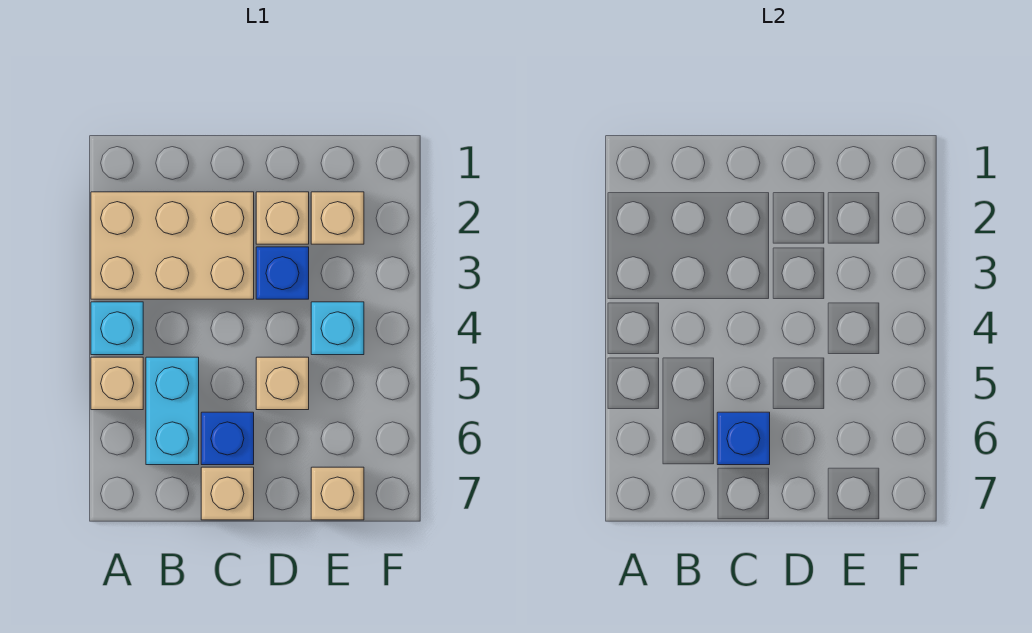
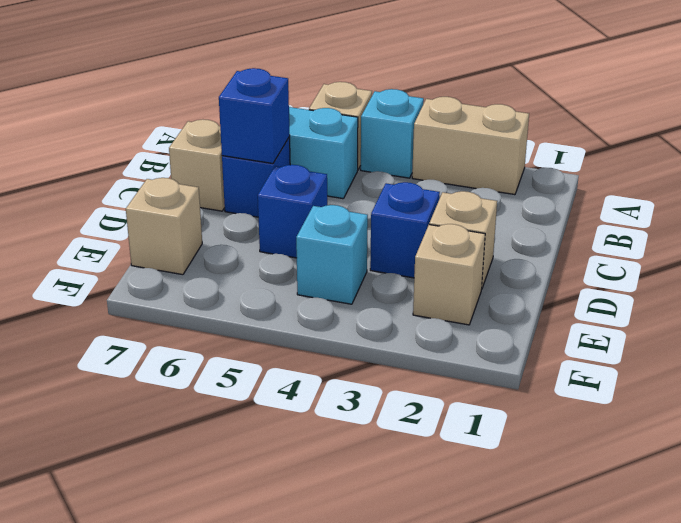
tan 2x3 brick [91,192,254,299] -> tan 1x2 brick [412,97,529,195]
tan 1x1 brick [256,357,309,410] -> blue 1x1 brick [258,165,327,258]

